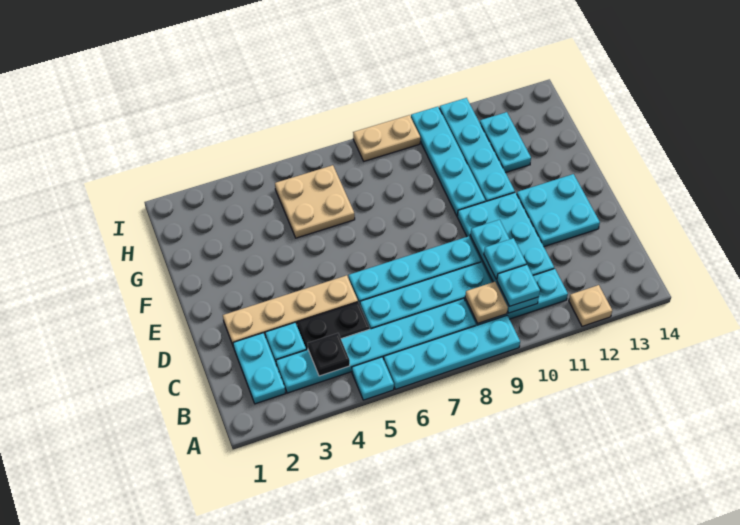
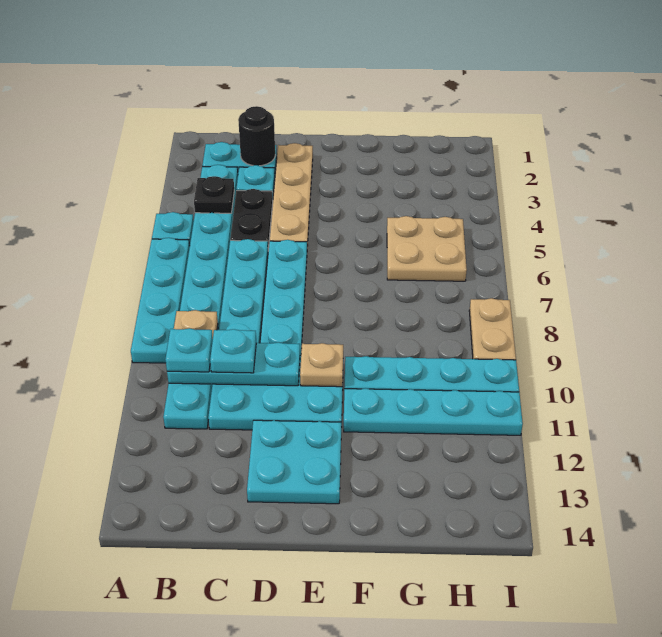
tan 1x1 plate [569,285,612,326] -> tan 1x1 plate moved to [300,343,343,387]
none -> black 1x1 round brick [238,106,275,166]
cyan 1x2 plate [480,112,531,173] -> none

